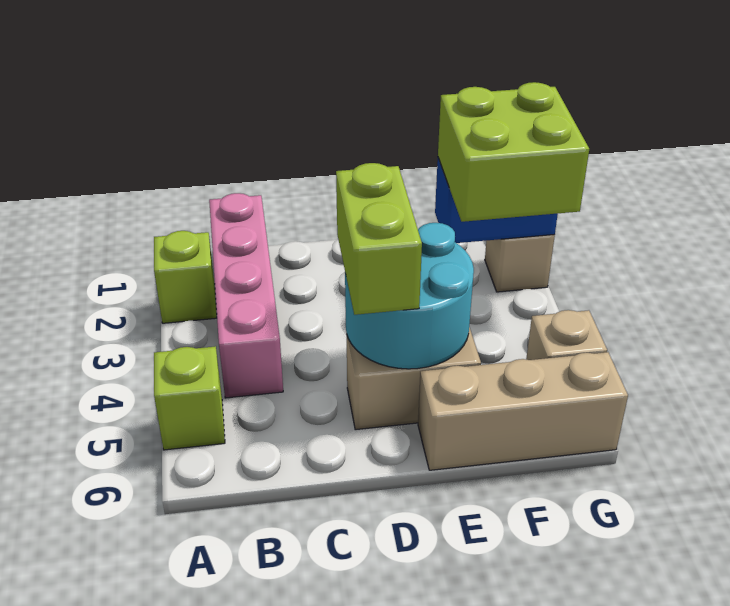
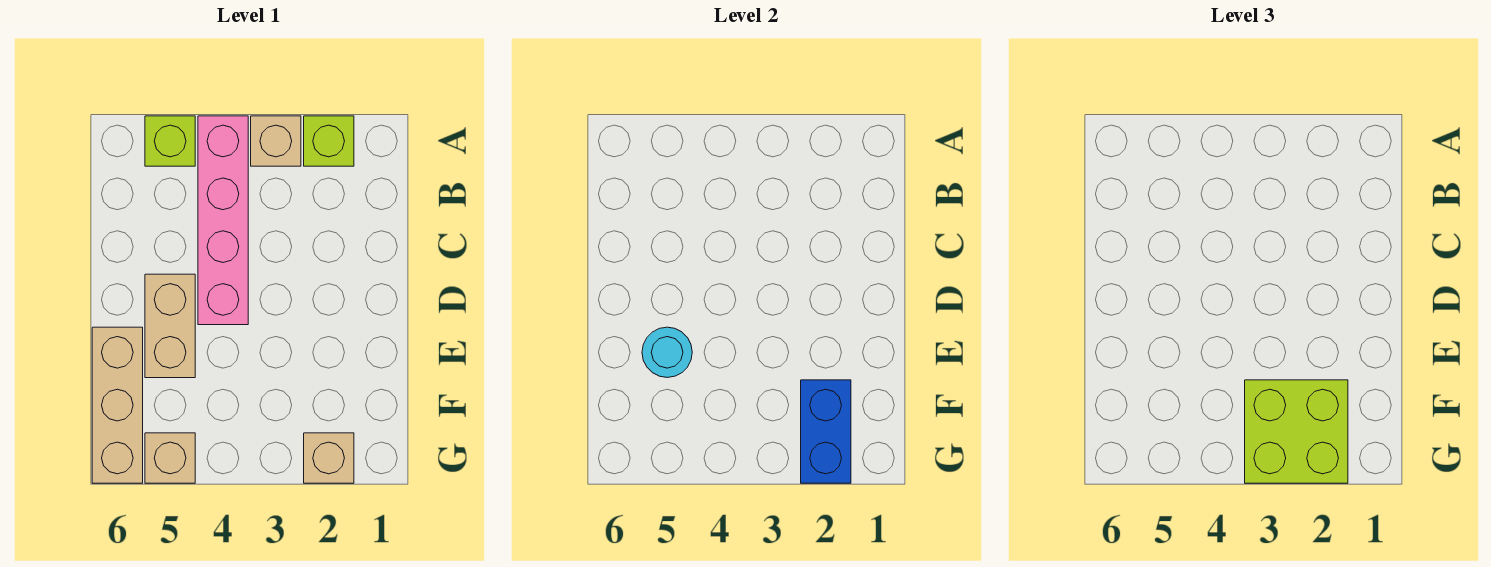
none -> tan 1x1 brick [251,116,301,166]
pink 1x4 brick [209,193,283,398] -> pink 1x4 brick turned to [198,116,248,325]
cyan 2x2 round brick [345,223,474,369] -> cyan 1x1 round brick [642,327,692,378]
lime 1x2 brick [336,163,422,315] -> none

